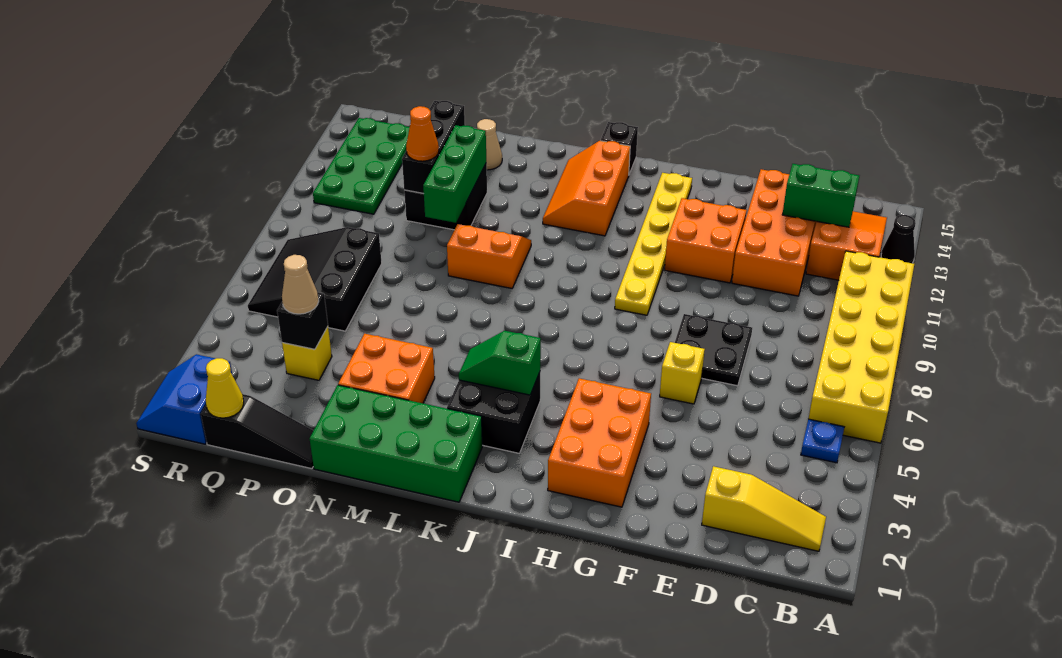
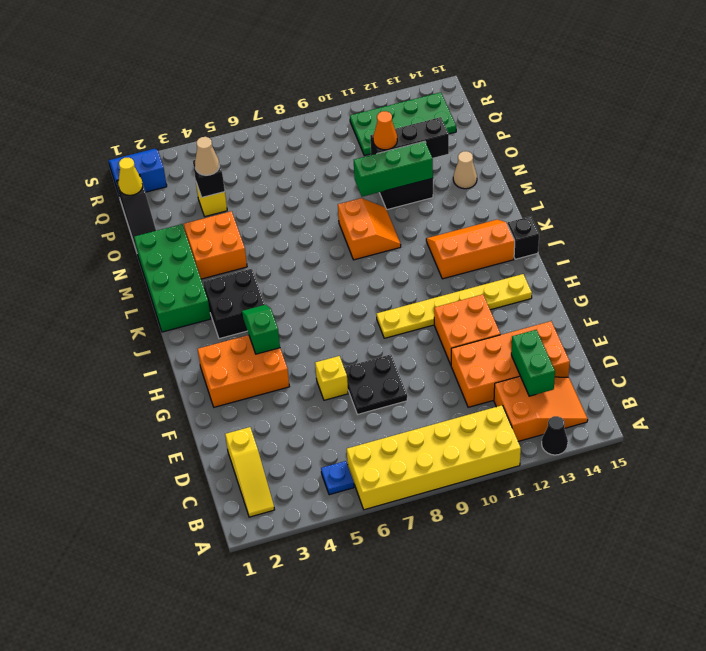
green 1x2 slope [459,331,541,395] -> green 1x2 slope moved to [242,305,280,354]
black 3x3 slope [248,227,382,331] -> none

